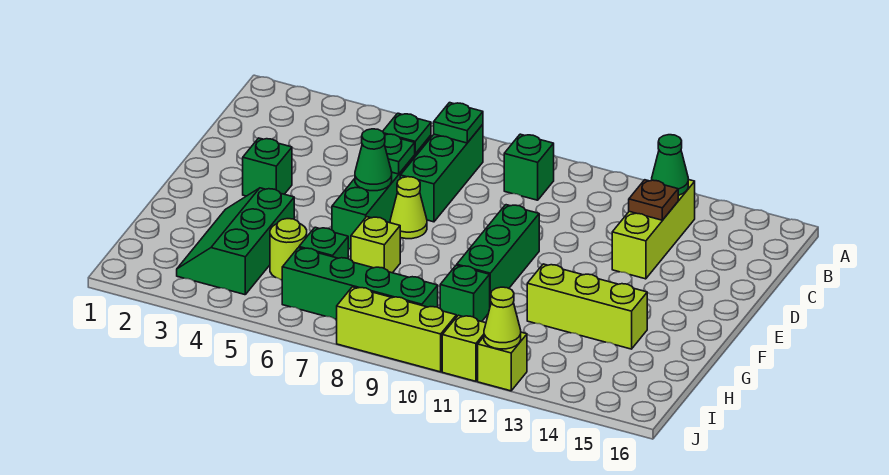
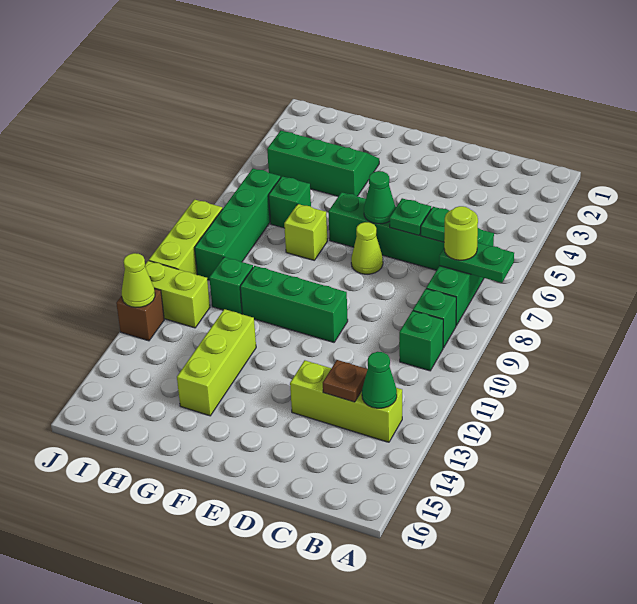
green 1x3 brick [400,124,483,222] -> green 1x3 brick turned to [426,228,494,326]
green 1x1 plate [434,103,483,143] -> green 1x2 plate [439,243,514,283]
green 1x1 brick [243,138,292,196] -> green 1x1 brick moved to [399,311,443,371]
lime 1x1 round brick [270,219,307,280] -> lime 1x1 round brick moved to [444,206,478,260]
lime 1x1 brick [442,315,486,381] -> lime 1x2 brick [145,261,210,328]
lime 1x1 brick [478,332,527,391] -> brown 1x1 brick [116,289,164,341]

